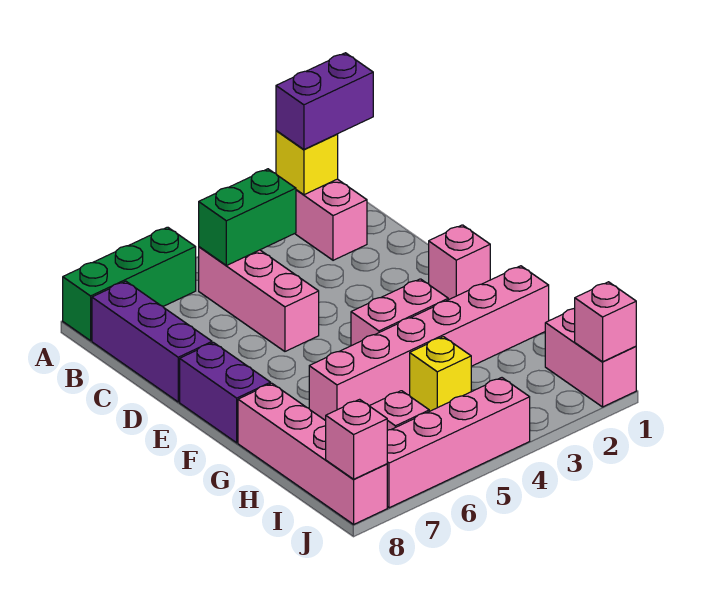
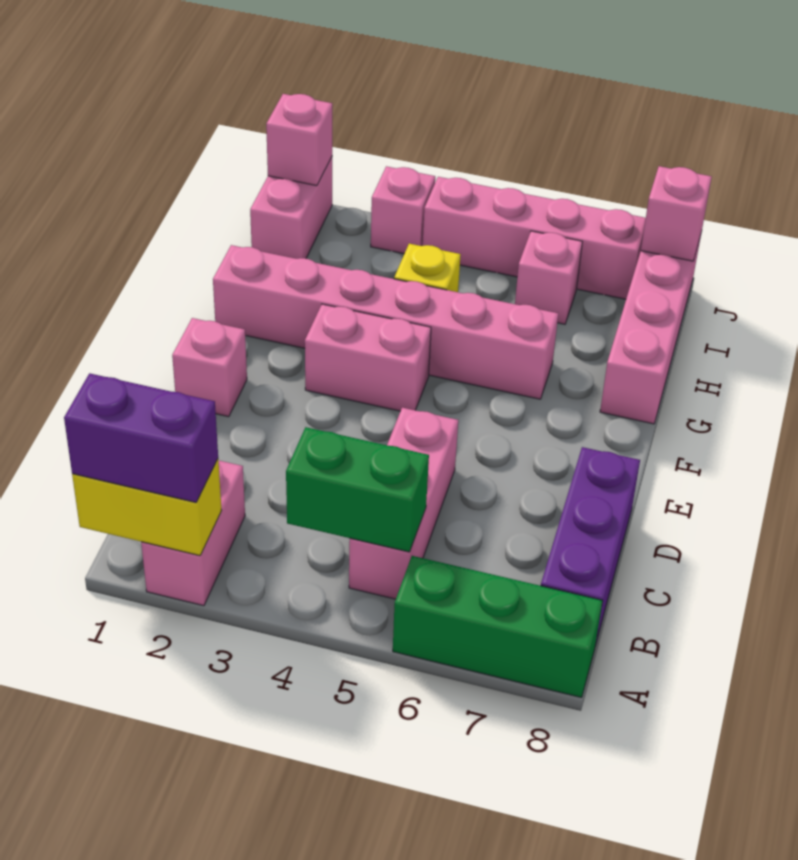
yellow 1x1 brick [276,131,338,195] -> yellow 1x2 brick [72,459,222,556]
purple 1x2 brick [180,343,271,443] -> none
none -> pink 1x1 brick [371,166,435,254]

